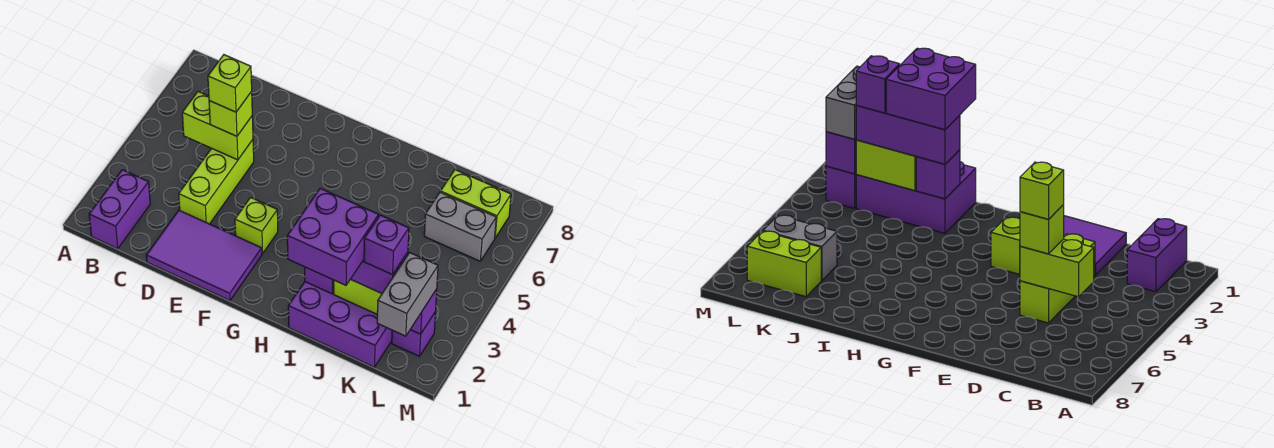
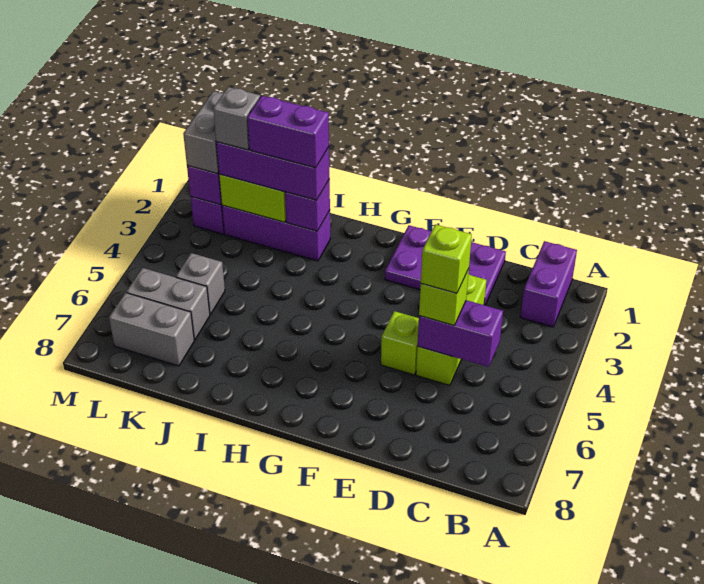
lime 1x2 brick [182,92,253,160] -> purple 1x2 brick [418,300,503,367]
purple 2x3 tile [146,210,262,300] -> purple 2x3 plate [385,225,506,305]
lime 1x1 brick [235,197,278,254] -> lime 1x1 brick moved to [381,311,419,375]
purple 2x3 brick [288,282,392,367] -> purple 1x3 brick [222,205,330,261]
purple 2x2 brick [287,188,379,285] -> purple 1x2 brick [247,96,329,168]
purple 1x1 brick [364,215,409,275] -> grey 1x1 brick [213,87,260,150]
none -> grey 1x1 brick [176,253,225,314]
lime 1x2 brick [441,170,511,238] -> grey 1x2 brick [109,293,194,366]

